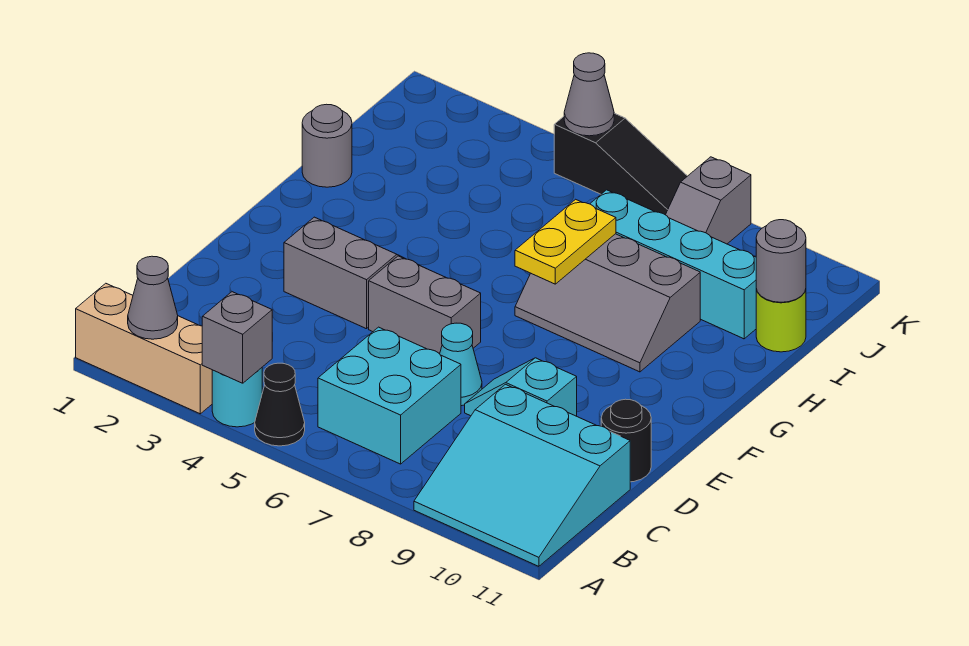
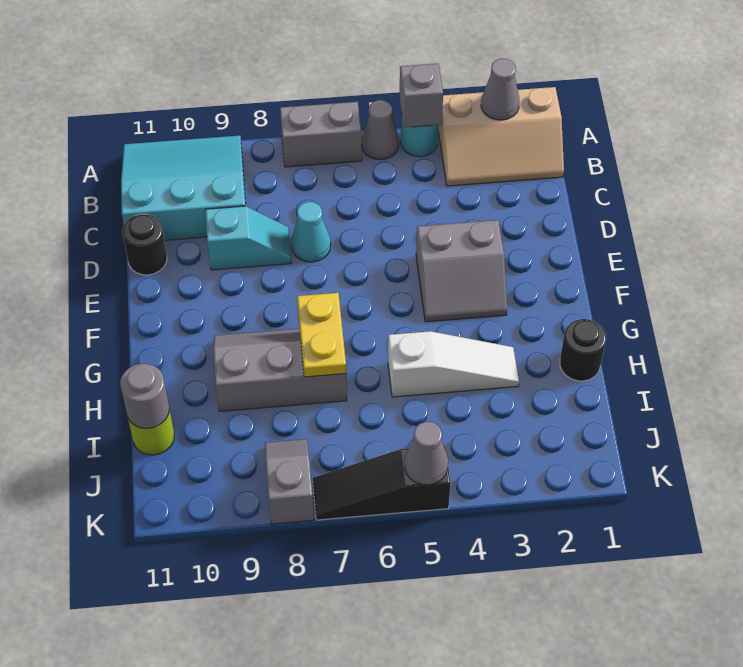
black 1x1 cone [255,363,305,446] -> grey 1x1 cone [362,100,399,160]
cyan 2x2 brick [318,327,461,464] -> none
grey 1x2 brick [369,256,481,354] -> grey 1x2 brick moved to [280,102,362,167]
grey 1x1 round brick [302,104,352,187] -> black 1x1 round brick [560,319,606,381]
none -> white 1x3 slope [388,331,519,397]
cyan 1x4 brick [590,190,756,339] -> none

